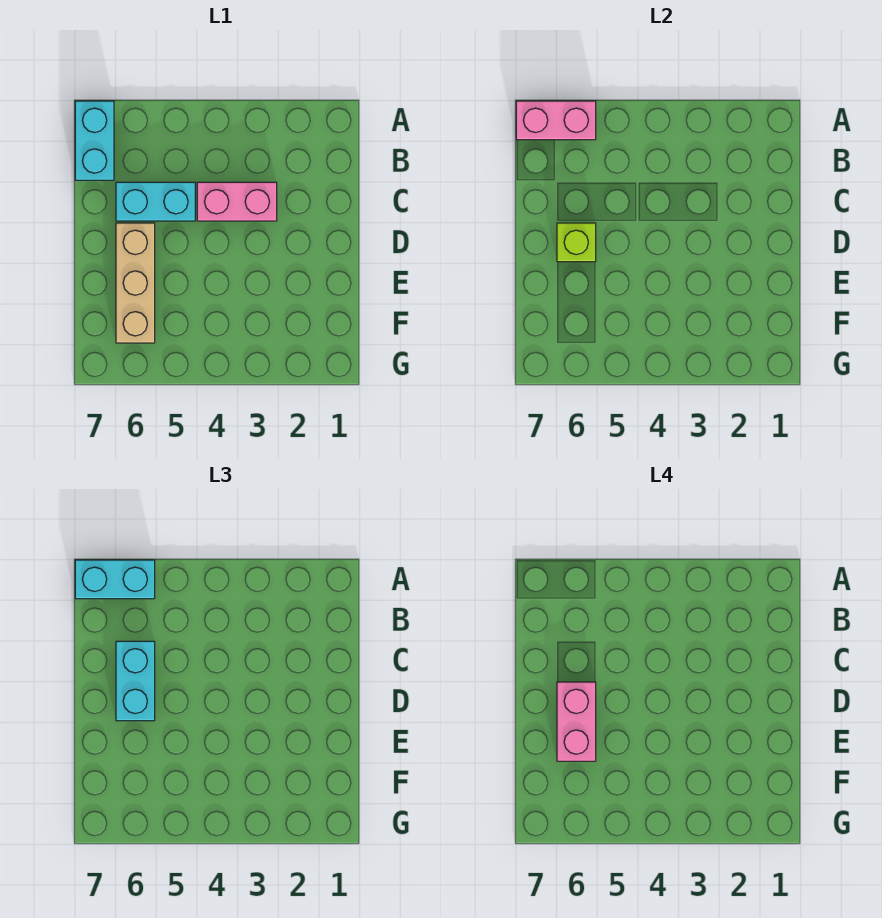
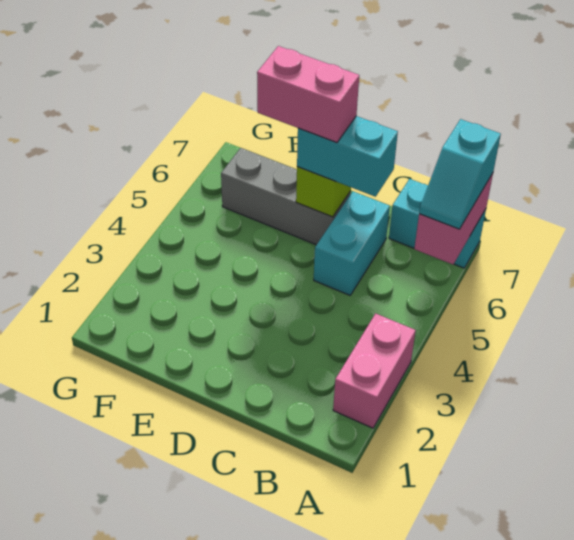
cyan 1x2 brick [75,560,155,599] -> cyan 1x2 slope [419,119,501,229]
pink 1x2 brick [197,182,277,221] -> pink 1x2 brick moved to [333,313,416,428]
tan 1x3 brick [116,223,155,343] -> grey 1x3 brick [221,148,351,245]

